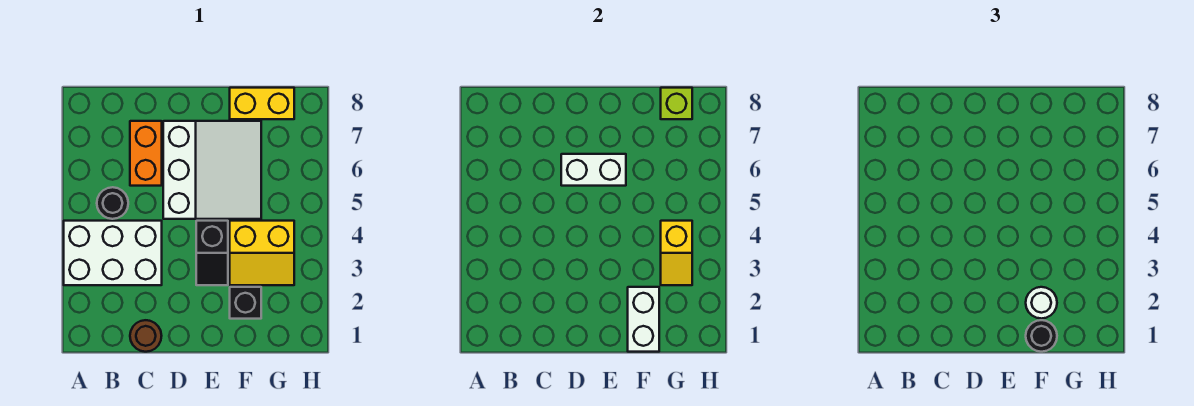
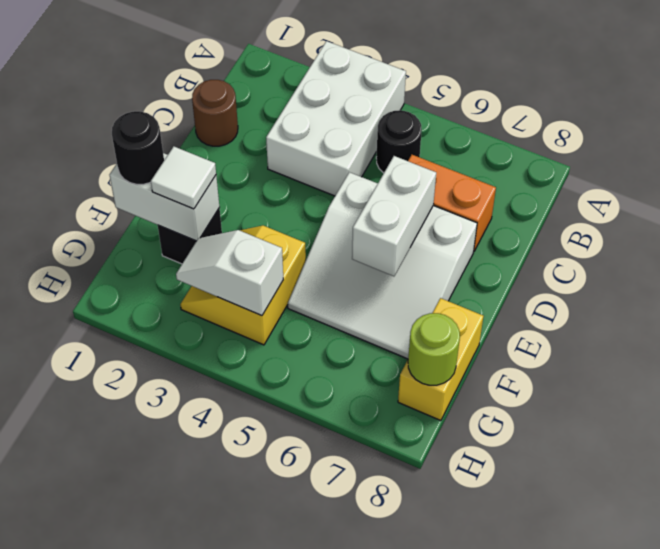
black 1x2 slope [196,221,228,285] -> none
white 1x1 round brick [1026,287,1057,319] -> white 1x1 tile [151,146,216,209]
yellow 1x2 slope [661,221,692,285] -> white 1x2 slope [176,230,283,316]
lime 1x1 brick [661,88,692,119] -> lime 1x1 round brick [408,313,460,385]

